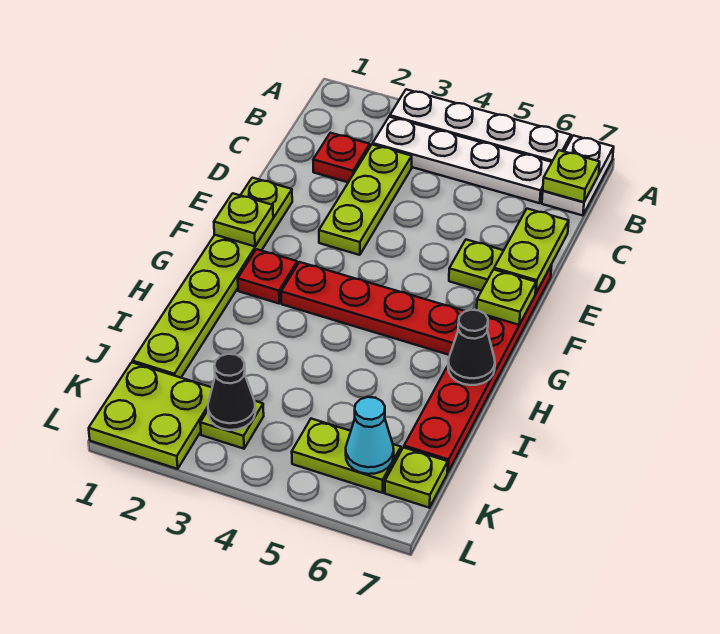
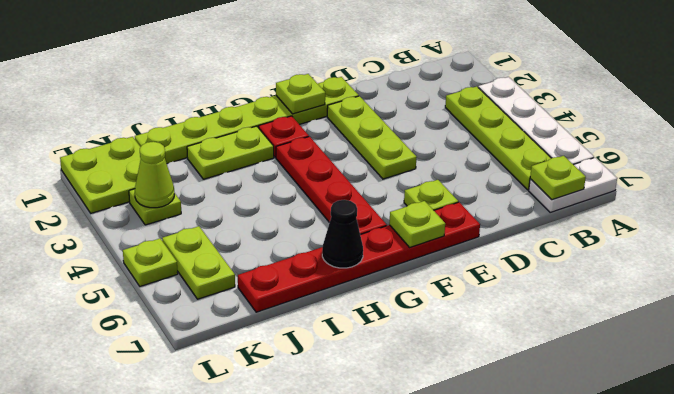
white 1x4 plate [373,117,552,203] -> lime 1x4 plate [445,86,551,190]
red 1x1 plate [313,133,370,182] -> none
lime 1x3 plate [319,145,412,255] -> lime 1x3 plate turned to [327,96,417,179]
lime 1x2 plate [494,209,569,293] -> lime 1x2 plate moved to [187,126,274,179]
black 1x1 cone [208,354,255,430] -> lime 1x1 cone [135,142,174,208]
cyan 1x1 cone [346,397,394,474] -> none
lime 1x1 plate [385,447,448,508] -> lime 1x1 plate moved to [123,238,178,286]

